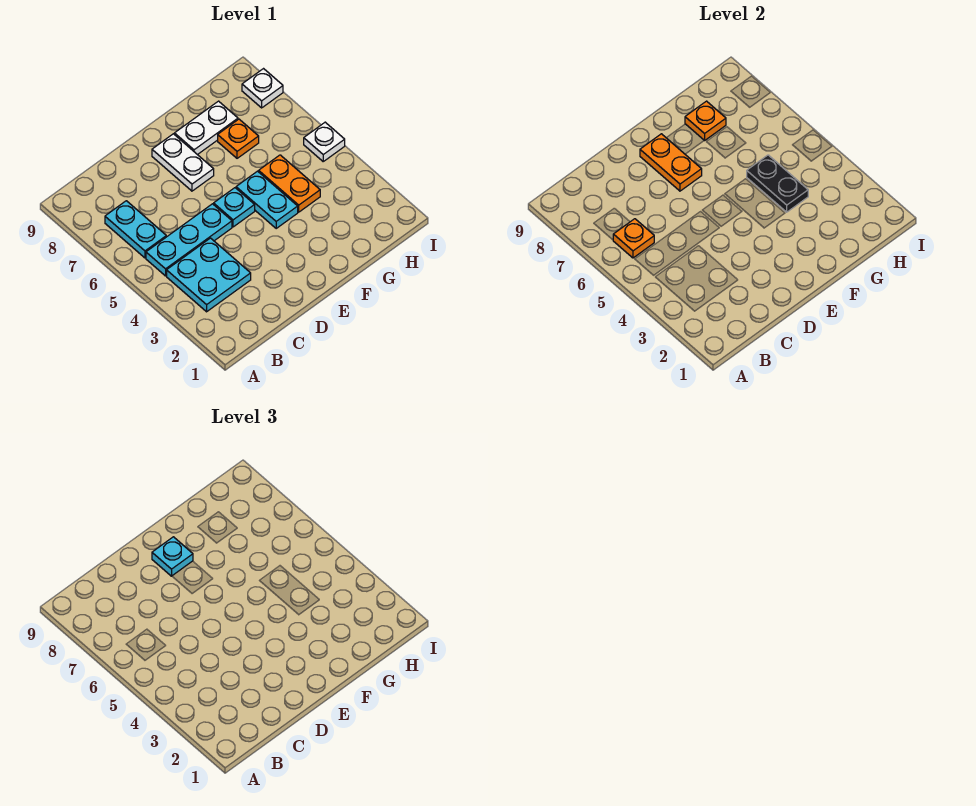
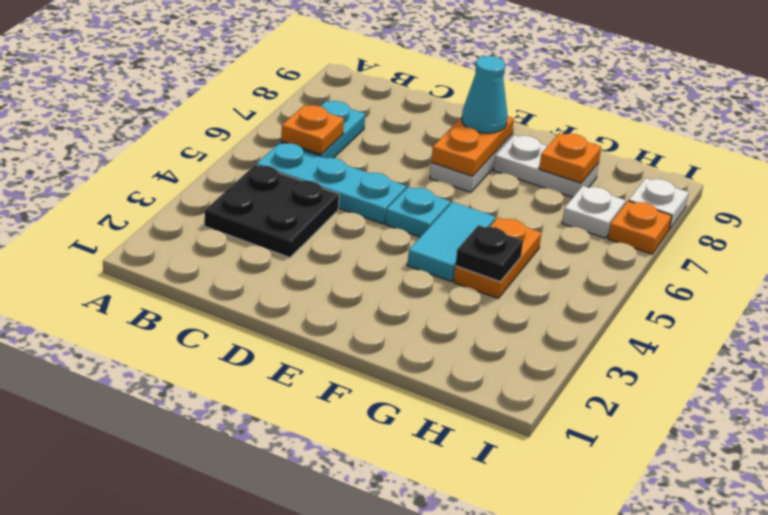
cyan 2x2 plate [167,238,251,312] -> black 2x2 plate [204,165,339,258]
cyan 1x1 plate [152,537,193,576] -> cyan 1x1 cone [462,56,508,133]
cyan 1x2 plate [236,171,298,228] -> cyan 1x2 tile [407,202,496,281]
black 1x2 plate [747,155,808,212] -> black 1x1 plate [455,225,523,282]
orange 1x1 plate [218,119,259,158] -> orange 1x1 plate moved to [608,201,672,254]
white 1x1 plate [304,122,345,161] -> white 1x1 plate moved to [562,186,626,238]

